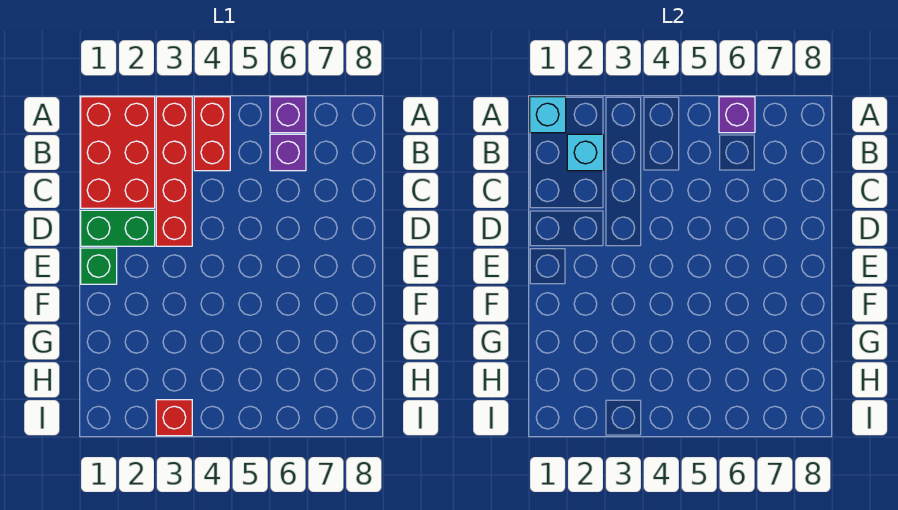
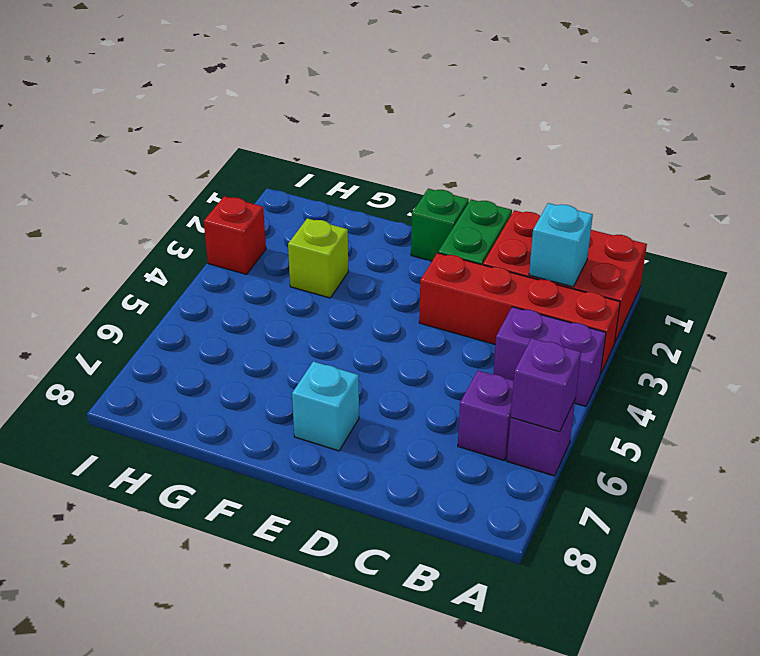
cyan 1x1 brick [530,97,566,133] -> cyan 1x1 brick moved to [292,361,359,451]
red 1x2 brick [194,97,230,171] -> purple 1x2 brick [493,307,606,406]
none -> lime 1x1 brick [288,218,348,298]

